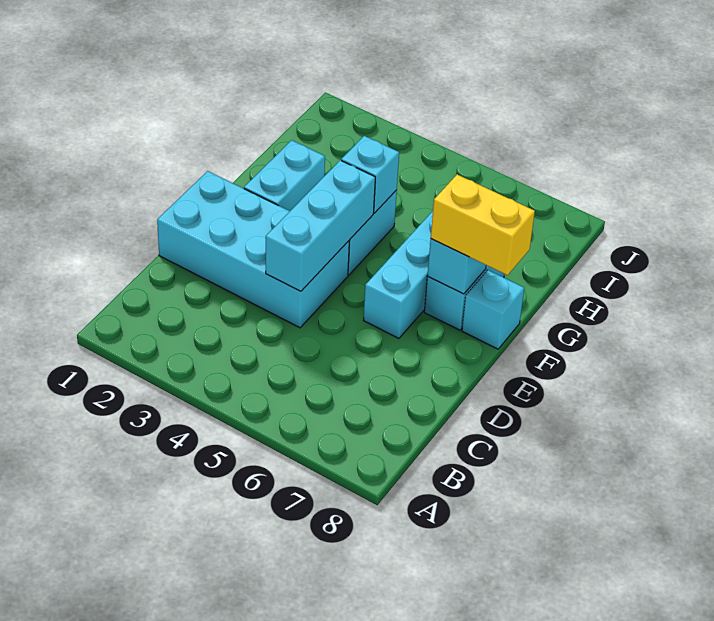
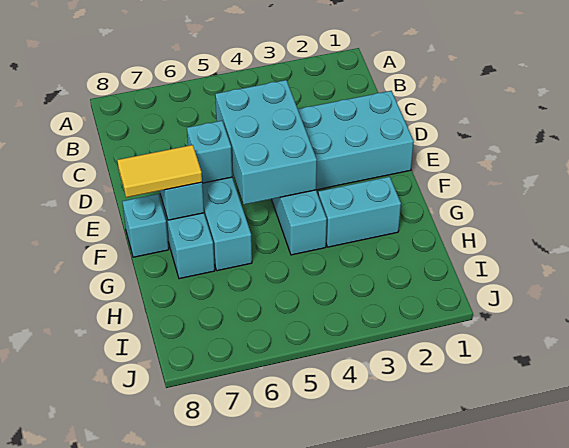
cyan 1x3 brick [266,160,375,291] -> cyan 2x3 brick [215,80,317,205]
cyan 1x2 brick [244,140,325,211] -> cyan 1x2 brick turned to [318,177,401,247]
yellow 1x2 brick [431,175,535,275] -> yellow 1x2 tile [117,145,202,197]
cyan 1x1 brick [341,136,399,213] -> cyan 1x1 brick moved to [187,121,232,183]

